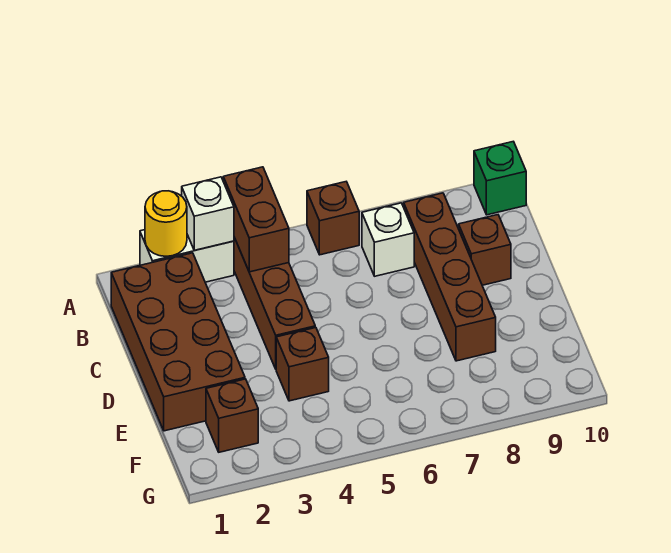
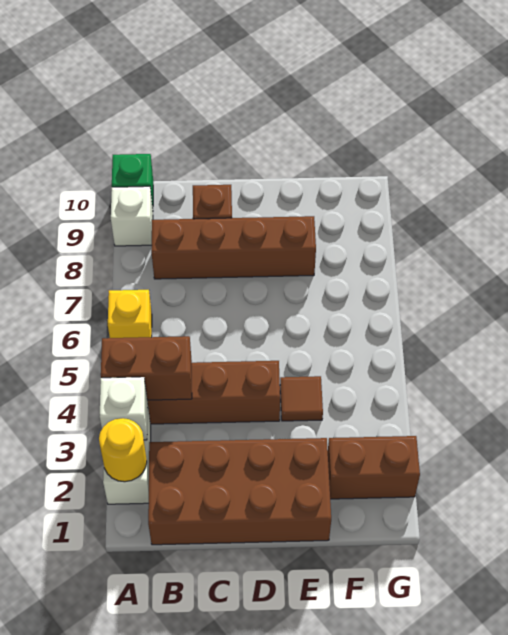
brown 1x1 brick [307,182,359,255] -> yellow 1x1 brick [108,290,152,338]
white 1x1 brick [362,203,414,276] -> white 1x1 brick moved to [111,186,153,246]
brown 1x1 brick [276,327,329,401] -> brown 1x1 tile [280,376,323,421]
brown 1x1 brick [206,379,258,452] -> brown 1x2 brick [328,436,420,499]

